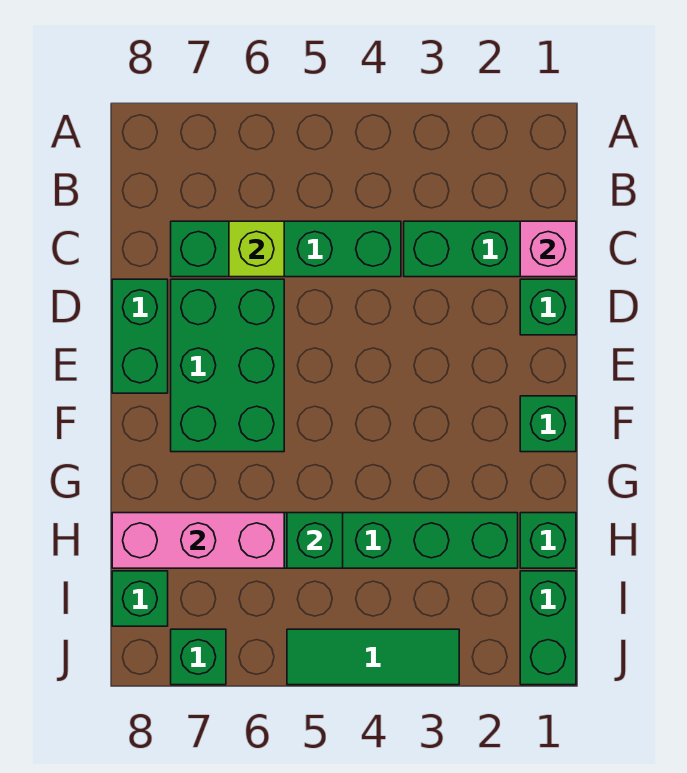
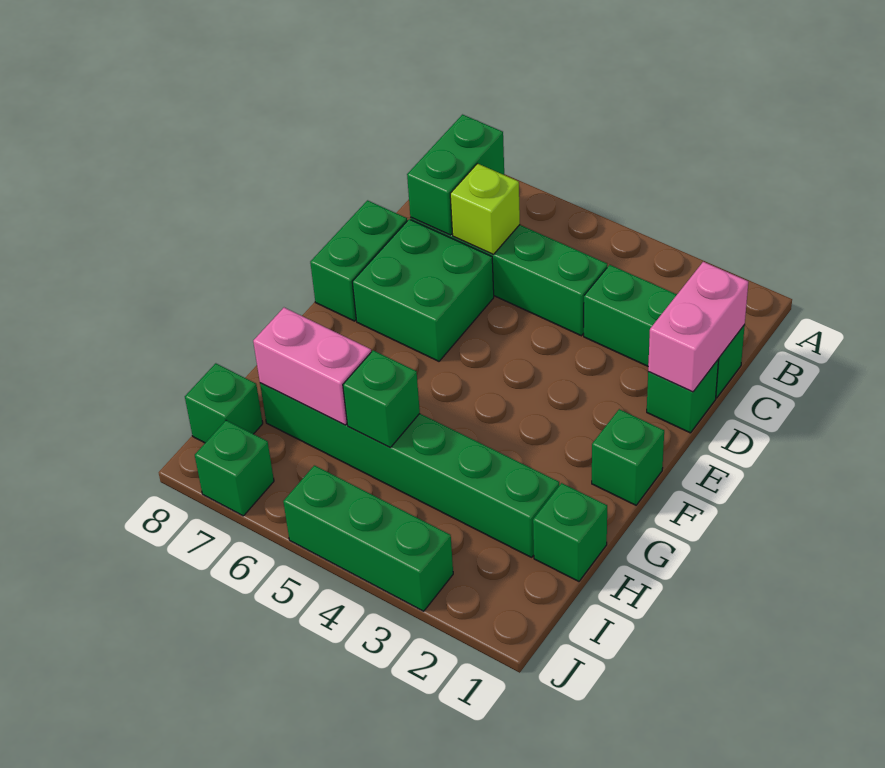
pink 1x1 brick [520,221,576,277] -> pink 1x2 brick [648,262,748,392]
green 2x3 brick [171,279,284,452] -> green 2x2 brick [352,219,494,361]
pink 1x3 brick [112,513,284,568] -> pink 1x2 brick [253,308,371,425]
green 1x2 brick [520,571,576,685] -> green 1x2 brick moved to [407,115,504,235]
green 1x3 tile [287,629,459,685] -> green 1x3 brick [283,465,453,611]

